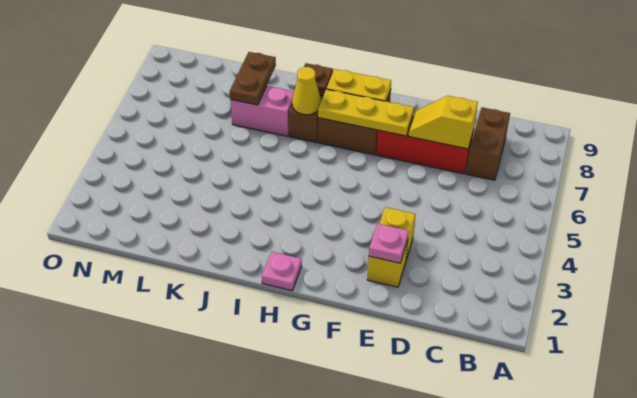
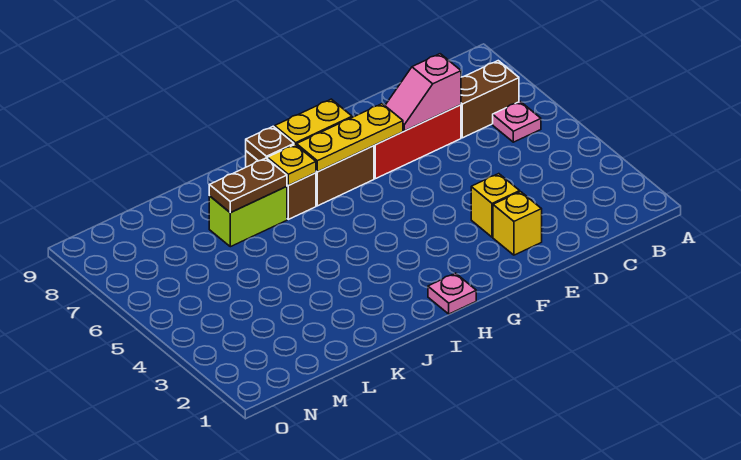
brown 1x2 brick [466,107,510,180] -> brown 1x2 brick turned to [461,61,519,138]
yellow 1x2 slope [408,96,478,149] -> pink 1x2 slope [385,54,461,131]
pink 1x1 plate [369,224,409,263] -> pink 1x1 plate moved to [493,102,541,142]
yellow 1x1 cone [292,67,321,115] -> yellow 1x1 plate [268,145,316,185]
pink 1x2 brick [230,86,294,136] -> lime 1x2 brick [209,187,287,247]
brown 1x2 plate [230,52,276,105] -> brown 1x2 plate turned to [209,158,287,213]

